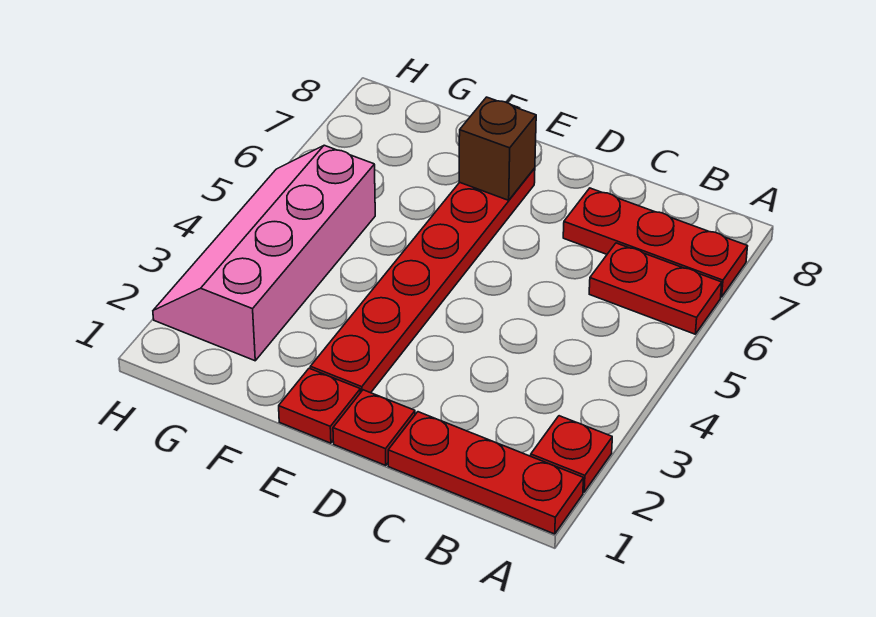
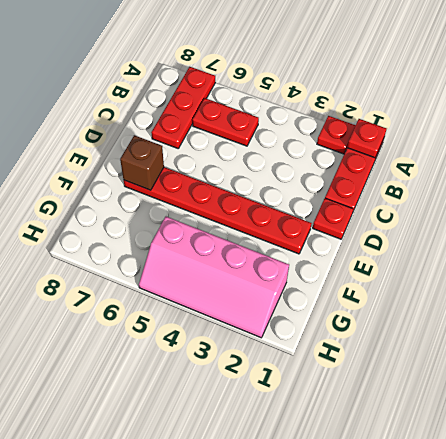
red 1x2 plate [589,243,722,334] -> red 1x2 plate turned to [192,98,259,146]
red 1x1 plate [279,368,360,443] -> red 1x1 plate moved to [347,119,387,158]

